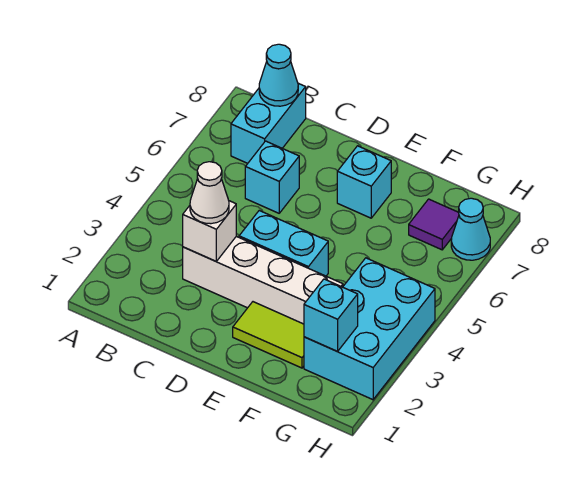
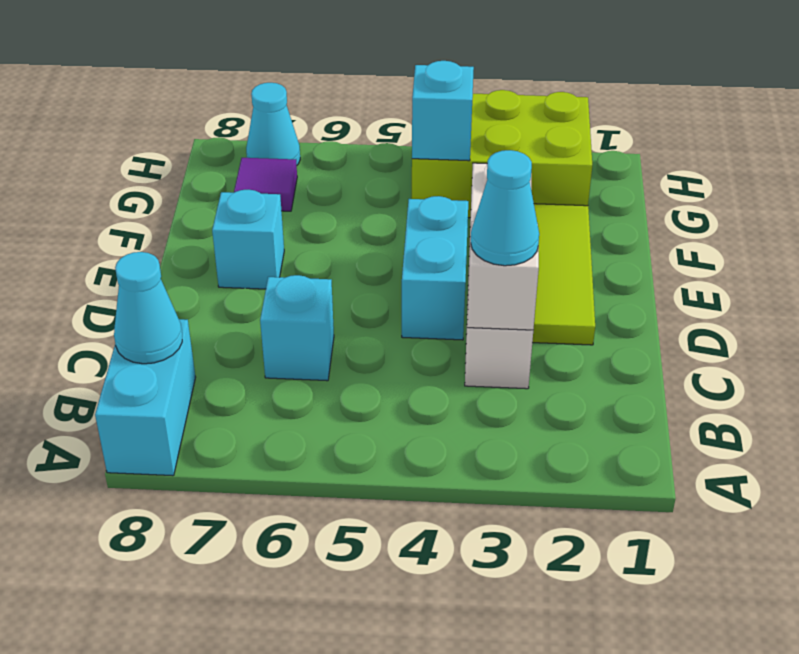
cyan 1x2 brick [231,83,306,163] -> cyan 1x2 brick turned to [95,319,196,476]
white 1x1 cone [190,162,229,224] -> cyan 1x1 cone [471,150,539,266]
lime 1x2 tile [233,302,304,368] -> lime 1x3 tile [532,204,595,345]
cyan 2x3 brick [304,258,435,400] -> lime 2x3 brick [412,90,592,218]
cyan 1x1 brick [304,279,358,351] -> cyan 1x1 brick moved to [412,61,474,161]

